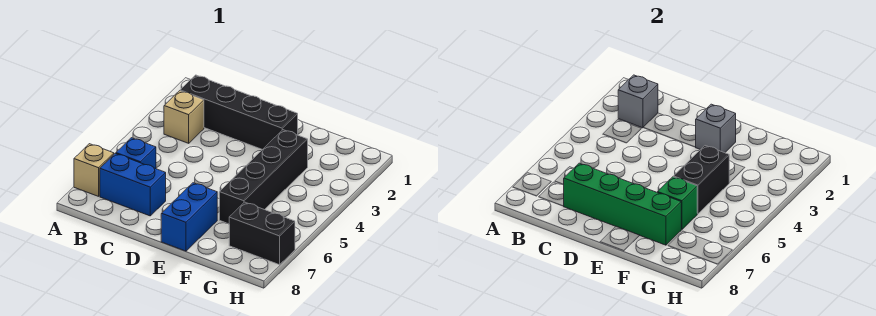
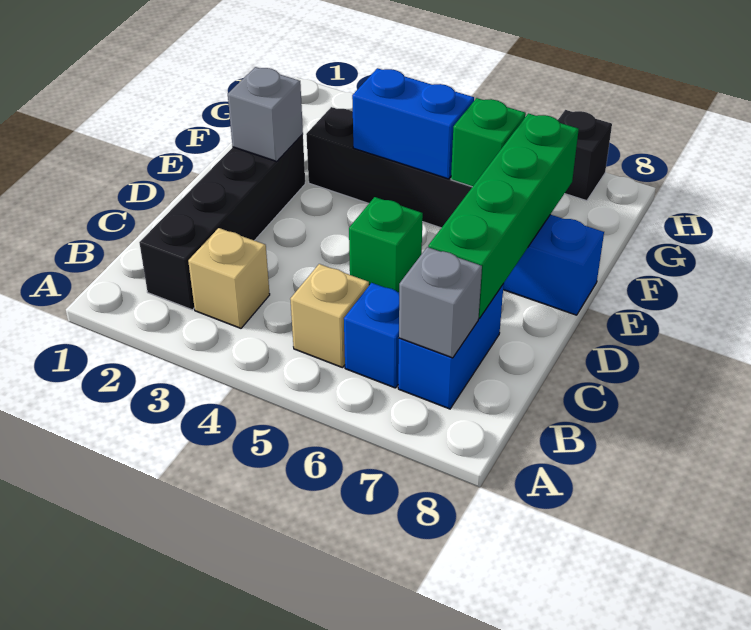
tan 1x1 brick [74,144,114,196] -> tan 1x1 brick moved to [290,264,369,368]
grey 1x1 brick [618,75,658,128] -> grey 1x1 brick moved to [399,247,482,358]
none -> green 1x1 brick [349,197,423,292]
black 1x2 brick [673,146,729,214] -> blue 1x2 brick [352,68,474,179]
black 1x2 brick [229,202,295,265] -> black 1x1 brick [558,110,612,201]

